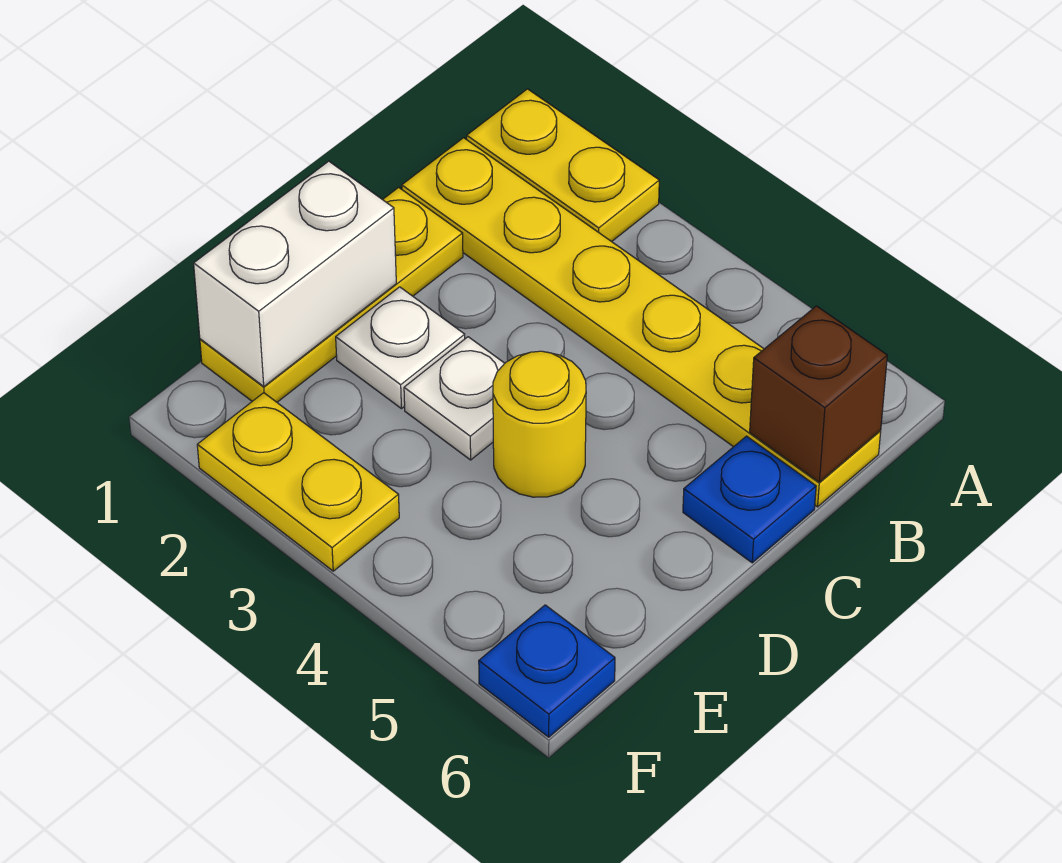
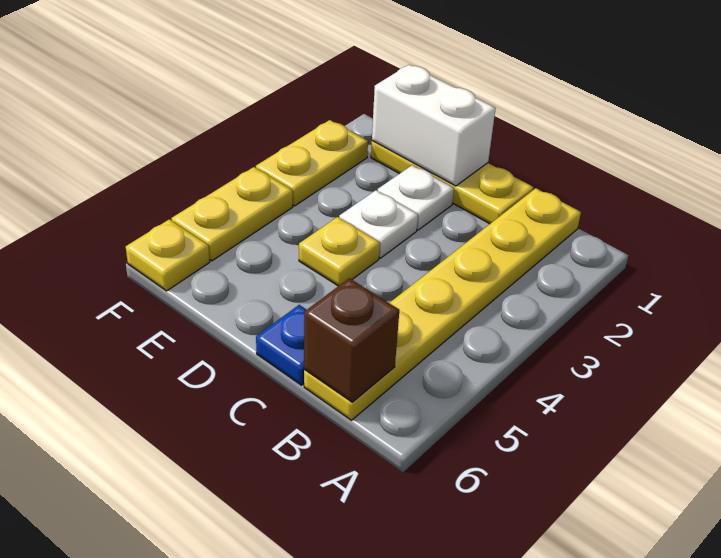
yellow 1x2 plate [467,89,659,242] -> yellow 1x2 plate moved to [171,167,293,261]
yellow 1x1 round brick [493,351,586,497] -> yellow 1x1 plate [299,217,380,286]
blue 1x1 plate [479,605,615,737] -> yellow 1x1 plate [126,219,210,291]

